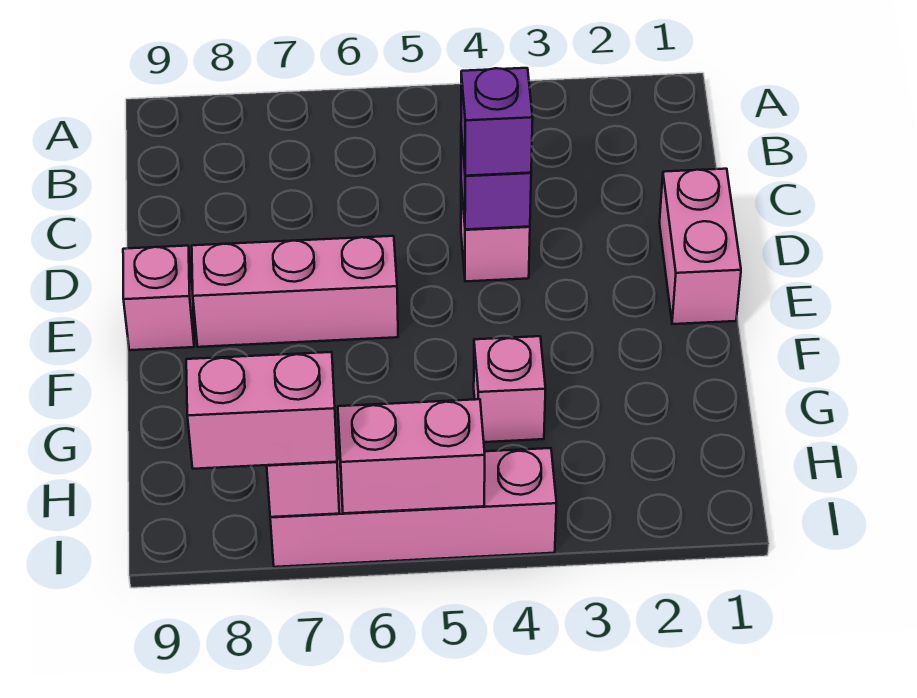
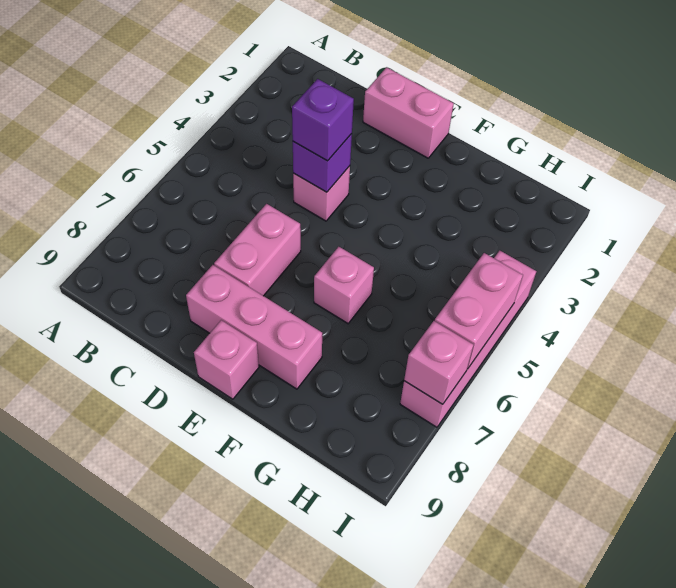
pink 1x3 brick [192,236,398,347] -> pink 1x3 brick turned to [186,265,322,389]
pink 1x1 brick [474,336,546,442] -> pink 1x1 brick moved to [314,247,374,324]
pink 1x2 brick [186,352,337,469] -> pink 1x2 brick moved to [214,204,301,296]

